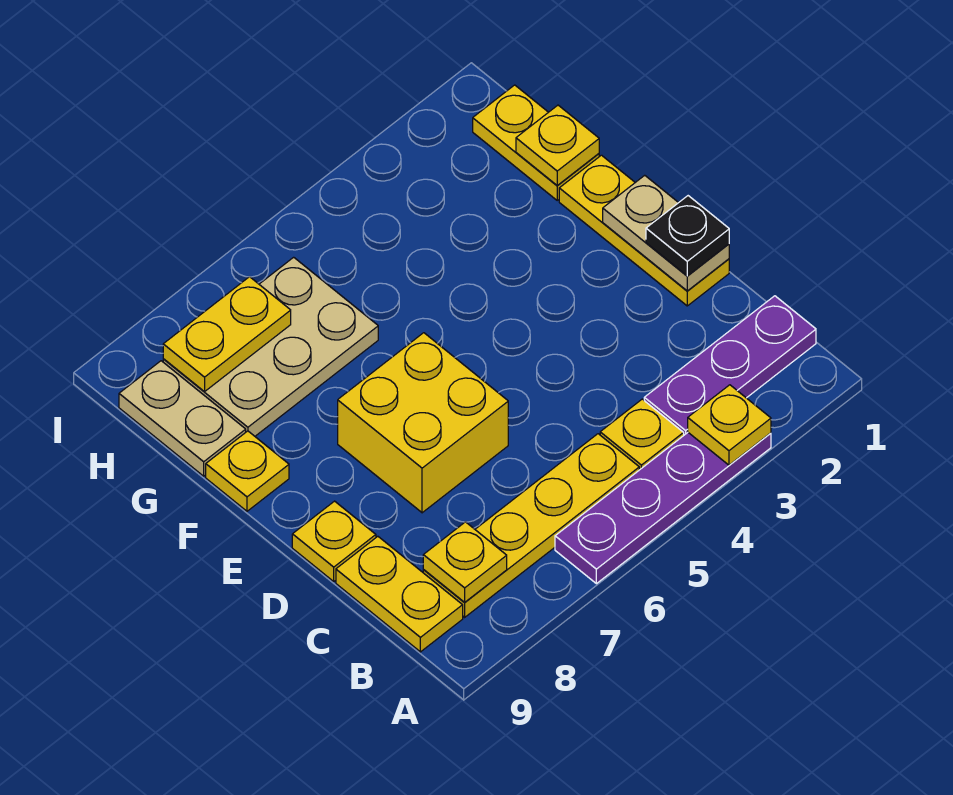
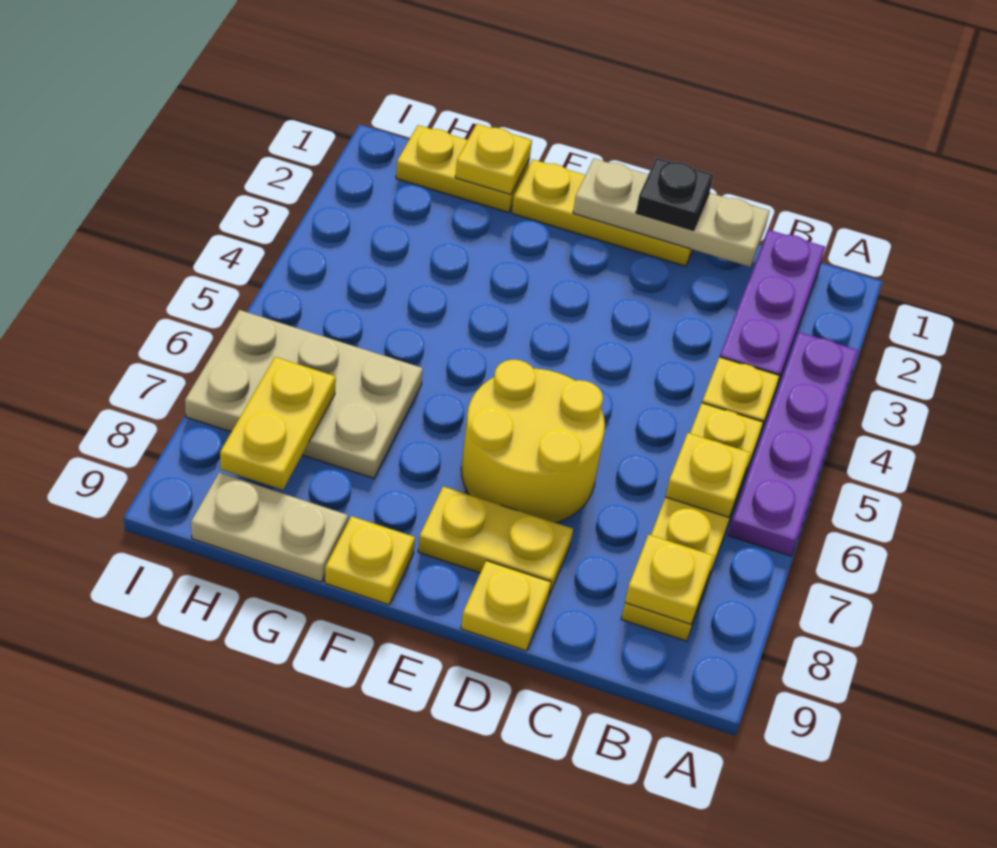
yellow 1x1 plate [688,385,771,465] -> yellow 1x1 plate moved to [665,433,751,517]
yellow 1x2 plate [336,536,463,652] -> yellow 1x2 plate moved to [418,487,573,595]
tan 1x2 plate [603,175,729,291] -> tan 1x3 plate [573,159,769,267]
yellow 2x2 brick [338,333,508,513] -> yellow 2x2 round brick [461,360,605,523]
tan 2x3 plate [163,257,378,436] -> tan 2x3 plate turned to [185,310,423,478]

